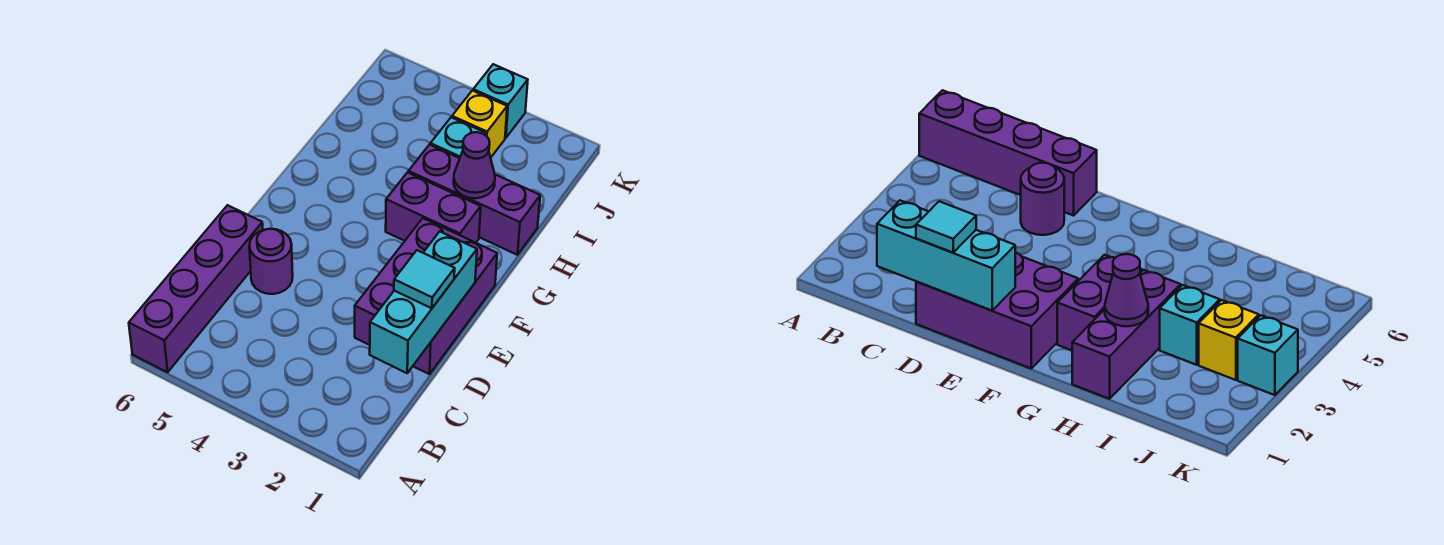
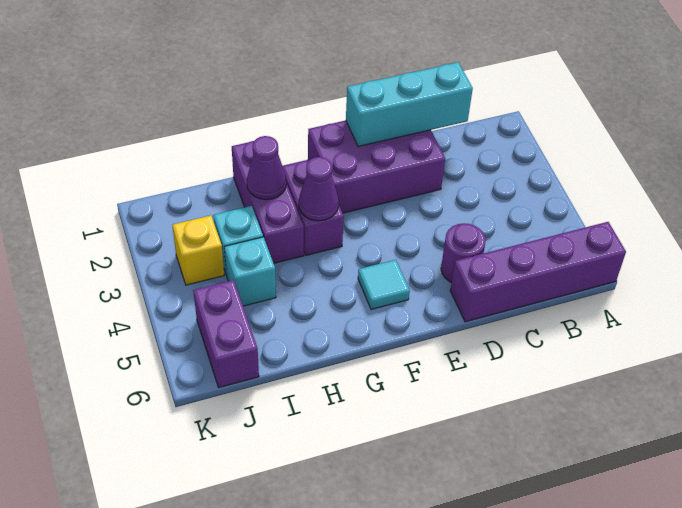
cyan 1x1 tile [394,250,455,308] -> cyan 1x1 tile moved to [358,260,410,309]
none -> purple 1x1 cone [299,157,339,221]
none -> purple 1x2 brick [193,280,259,388]
cyan 1x1 brick [473,64,528,138] -> cyan 1x1 brick moved to [224,237,276,306]

